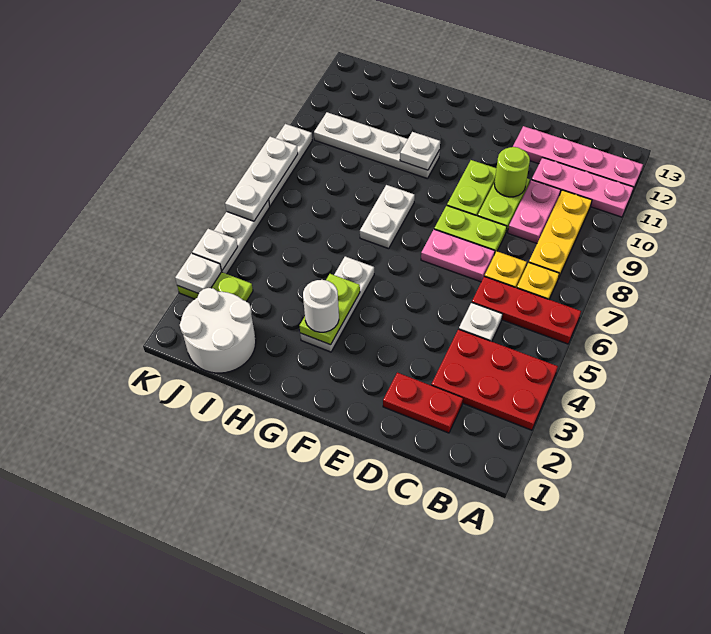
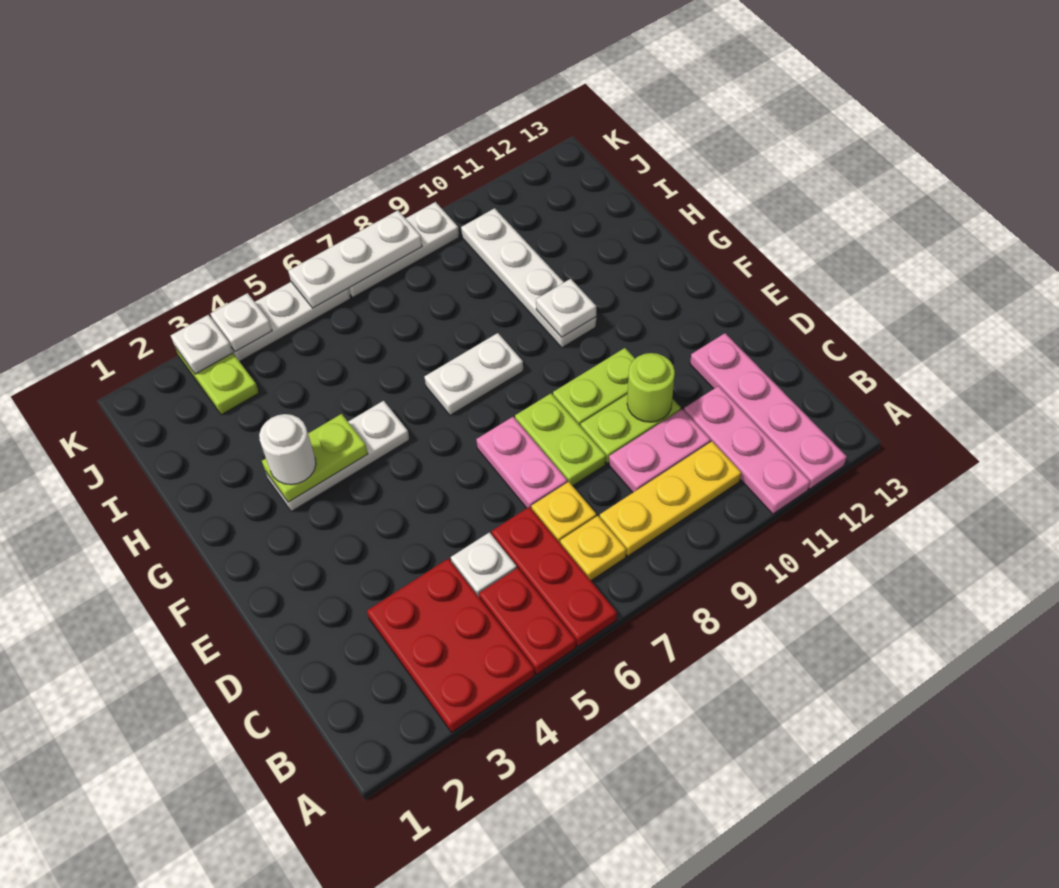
red 1x2 plate [383,373,463,433] -> red 1x2 plate moved to [479,568,576,674]
white 2x2 round brick [180,288,256,373] -> none

